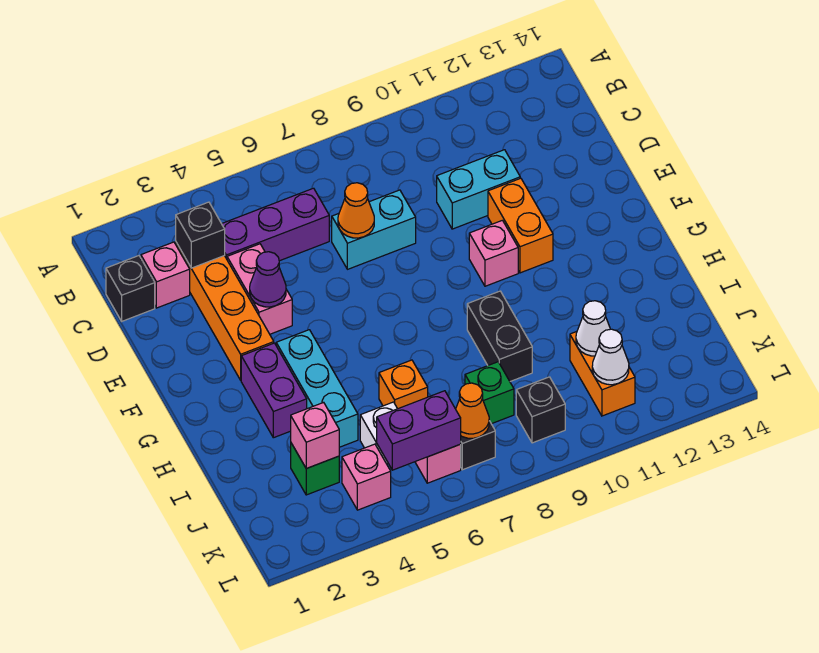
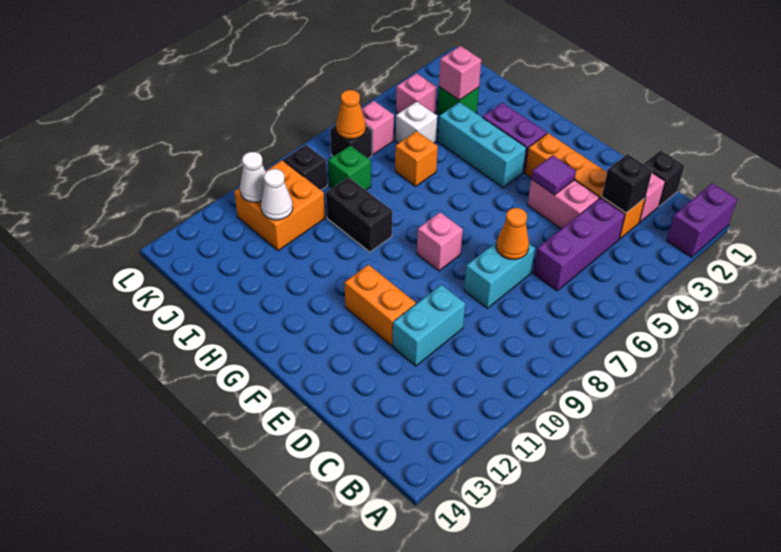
purple 1x1 cone [250,252,286,307] -> purple 1x1 tile [531,155,576,195]
pink 1x1 brick [469,220,518,286] -> pink 1x1 brick moved to [417,212,463,271]
orange 1x2 brick [570,332,635,416] -> orange 2x2 brick [234,160,325,251]
purple 1x2 brick [377,391,461,470] -> purple 1x2 brick moved to [667,183,737,257]

